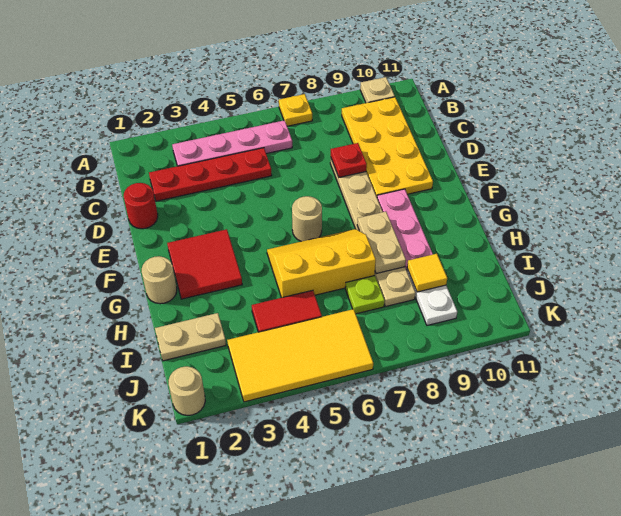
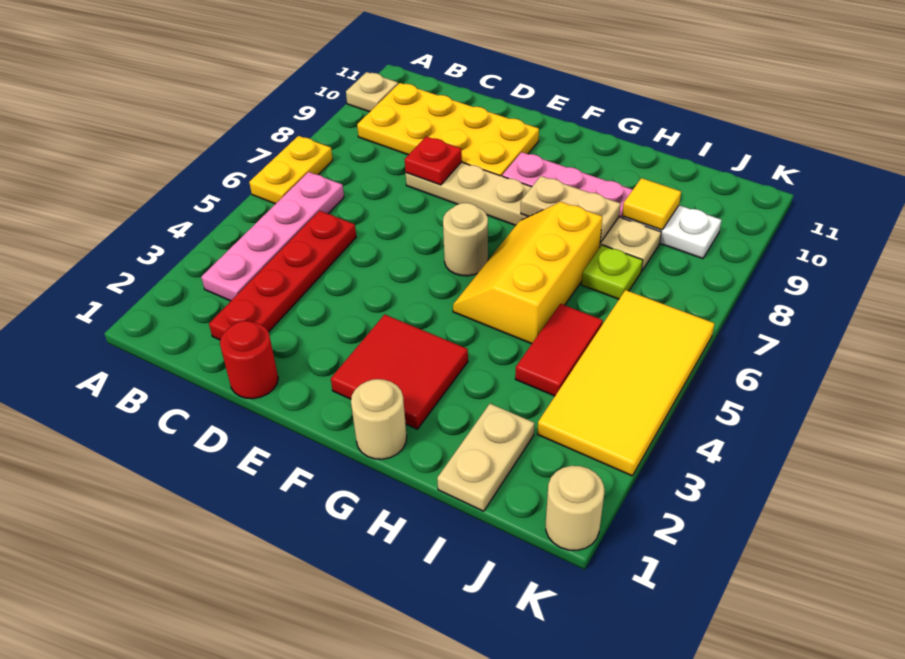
yellow 1x1 plate [279,94,312,126] -> yellow 1x2 plate [249,136,333,204]

